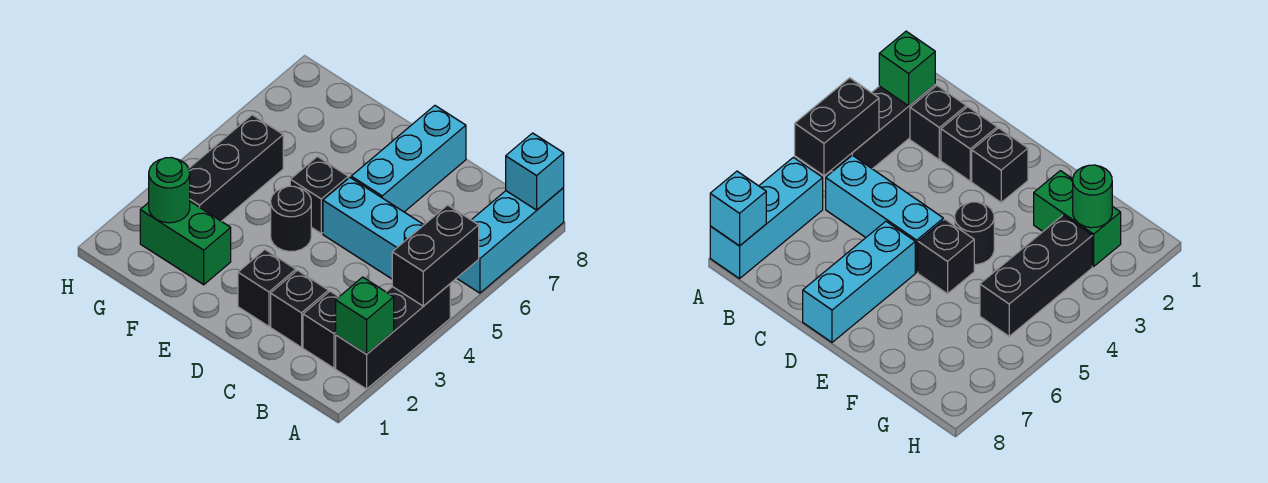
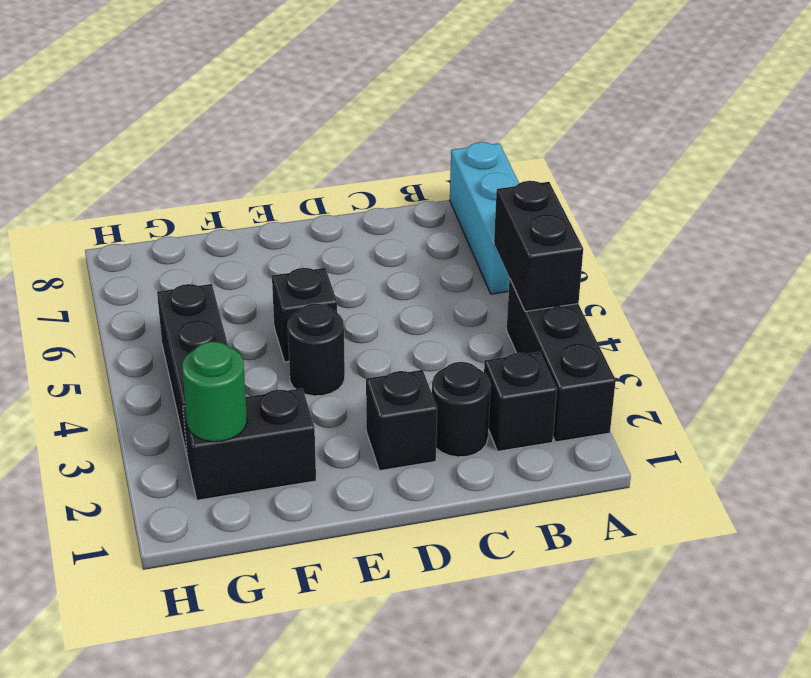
green 1x1 brick [336,277,394,354] -> none
cyan 1x1 brick [506,133,564,210] -> none
cyan 1x3 brick [323,178,424,279] -> none
black 1x1 brick [271,270,328,347] -> black 1x1 round brick [432,362,491,457]
cyan 1x3 brick [351,106,466,212] -> none
green 1x2 brick [140,202,231,285] -> black 1x2 brick [183,388,316,500]

